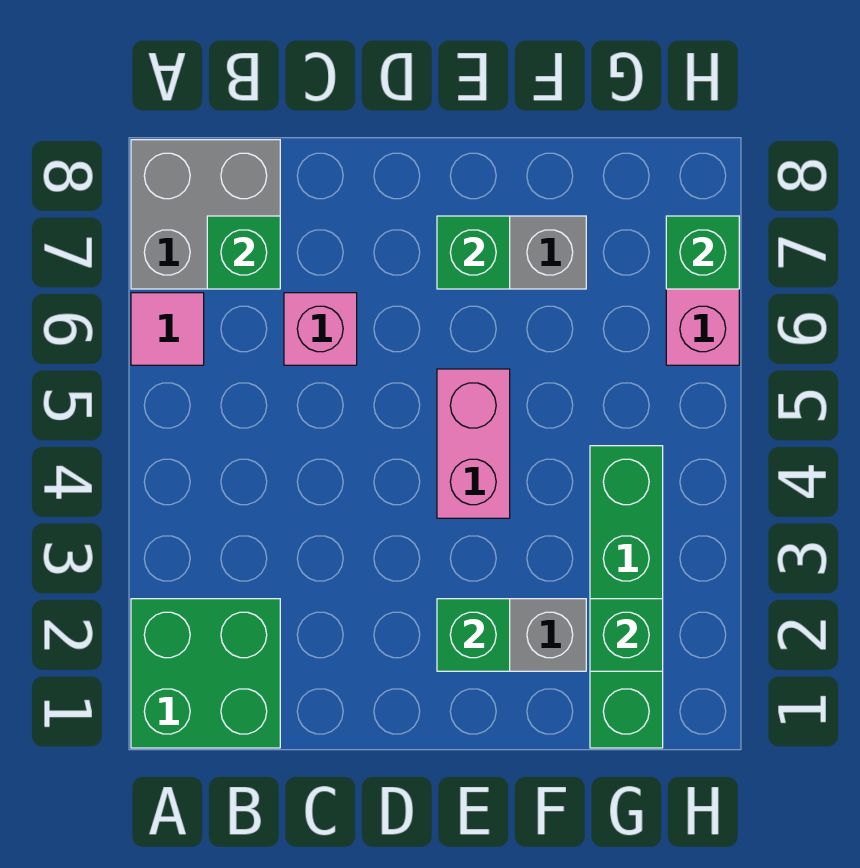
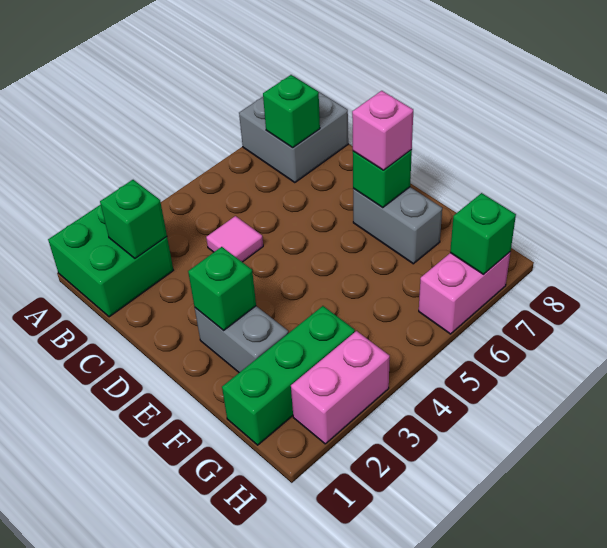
pink 1x1 tile [131,293,204,365] -> pink 1x1 tile moved to [206,216,263,262]
pink 1x1 brick [284,293,357,365] -> pink 1x1 brick moved to [352,91,413,170]
pink 1x2 brick [437,369,510,518] -> pink 1x2 brick moved to [291,331,390,444]
green 1x4 brick [590,446,663,748] -> green 1x3 brick [222,306,355,445]
green 1x1 brick [590,599,663,671] -> green 1x1 brick moved to [100,180,167,258]

